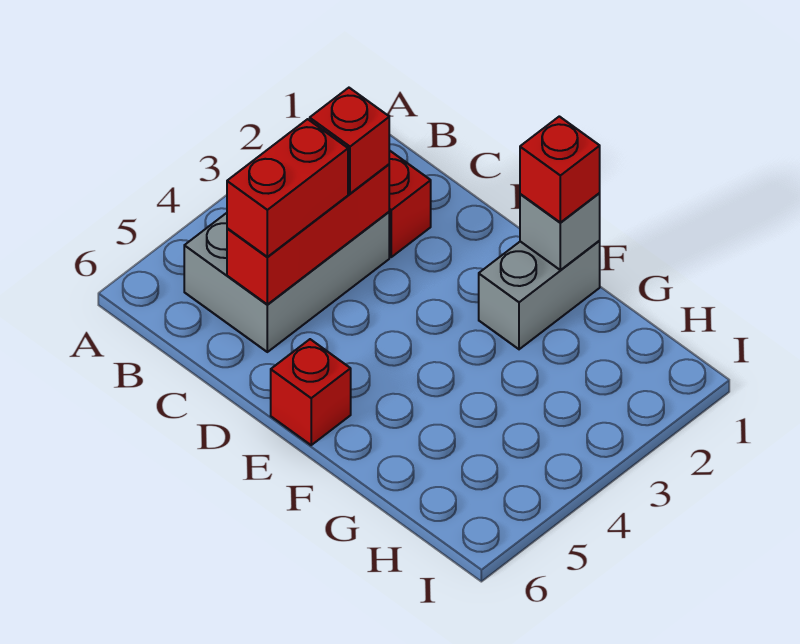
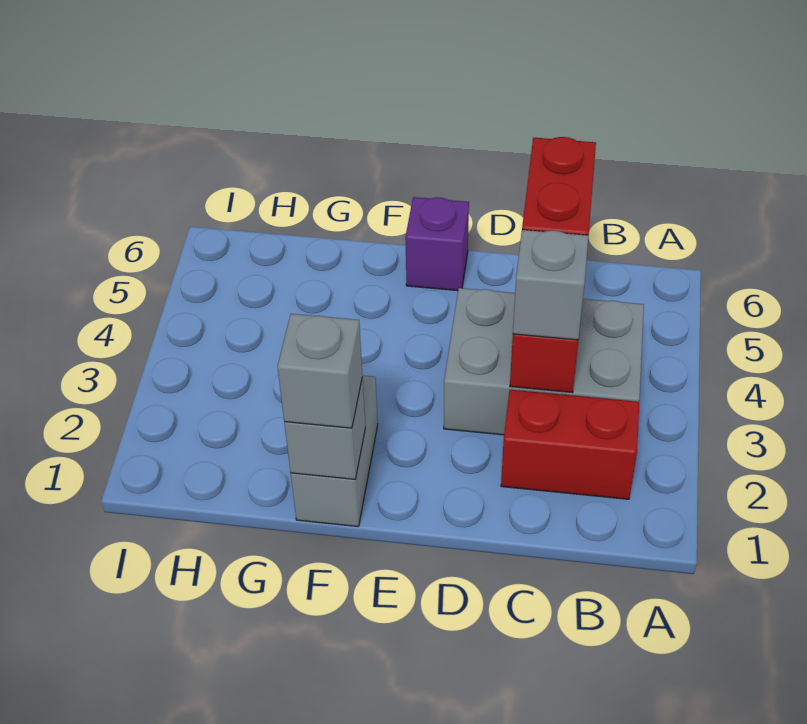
grey 2x3 brick [184,212,389,352] -> grey 2x3 brick turned to [444,288,644,435]
red 1x1 brick [310,88,389,194] -> grey 1x1 brick [513,230,588,340]
red 1x1 brick [271,339,351,445] -> purple 1x1 brick [405,197,469,291]
red 1x1 brick [520,116,600,222] -> grey 1x1 brick [277,314,362,428]

